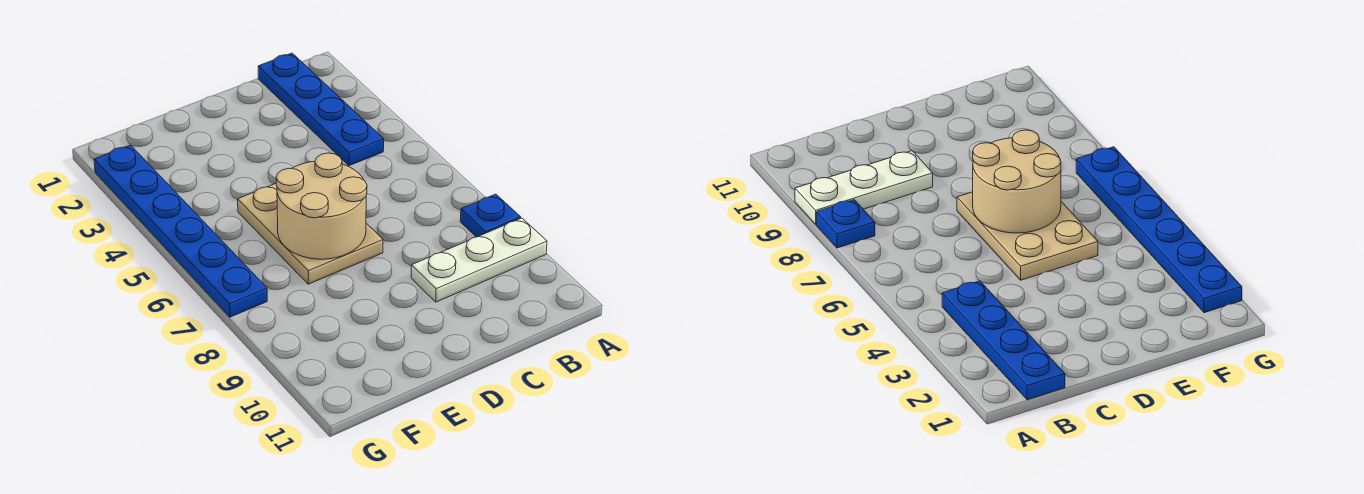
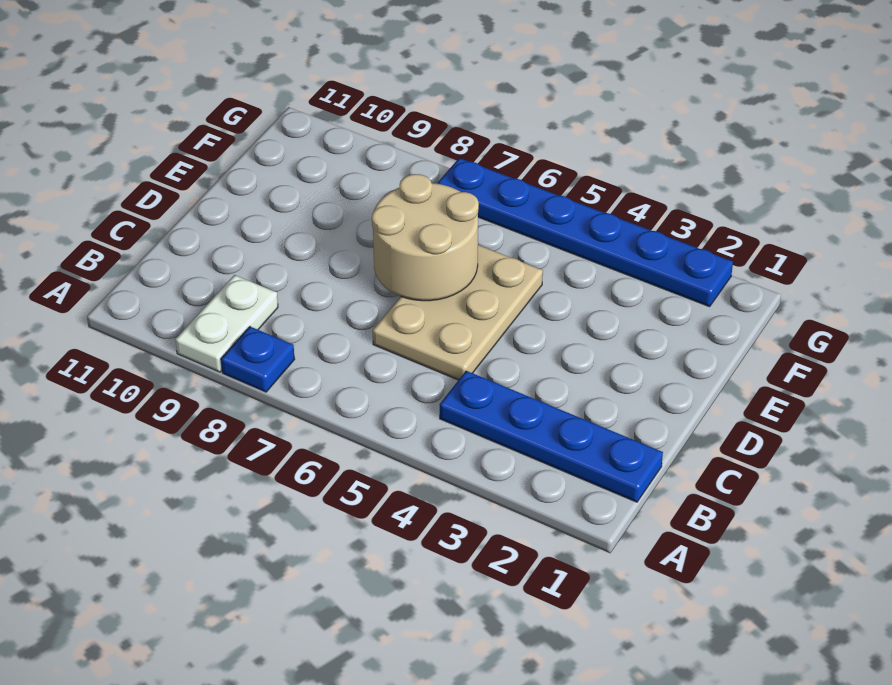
white 1x3 plate [411,218,547,302] -> white 1x2 plate [175,275,278,372]
tan 2x3 plate [238,184,383,284] -> tan 2x3 plate turned to [373,245,543,380]

